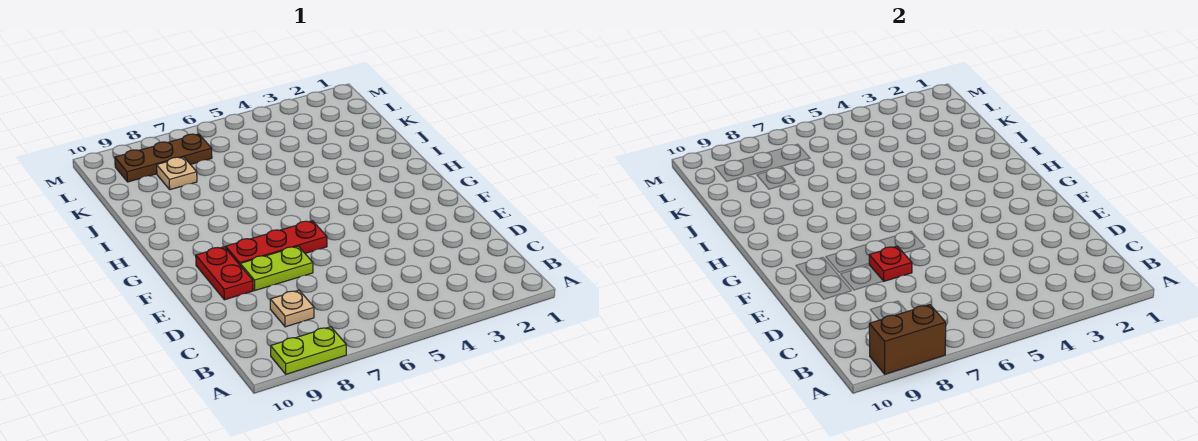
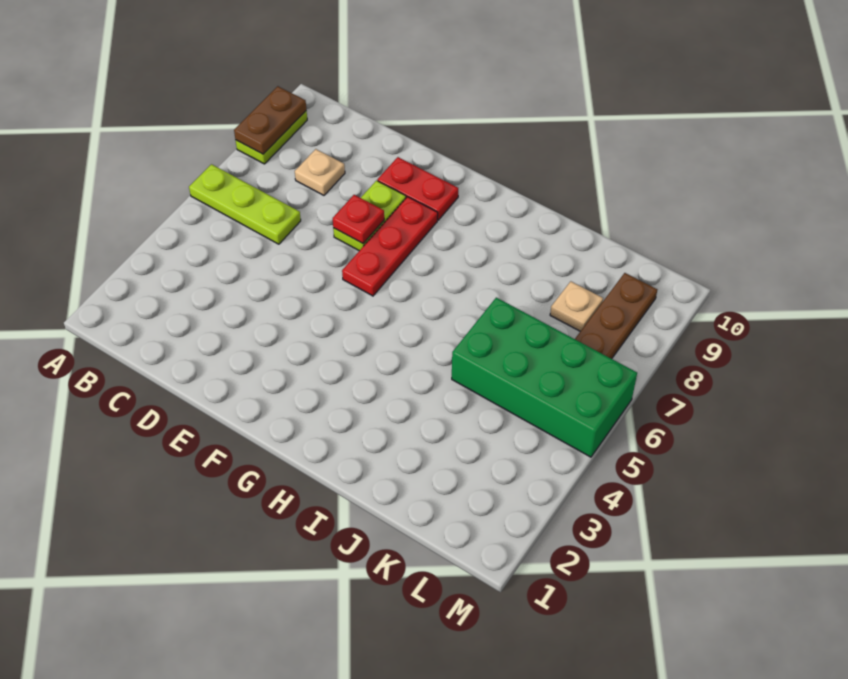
none -> lime 1x3 plate [189,164,301,244]
brown 1x2 brick [869,305,946,374] -> brown 1x2 plate [234,86,306,154]
none -> green 2x4 brick [452,298,637,457]

